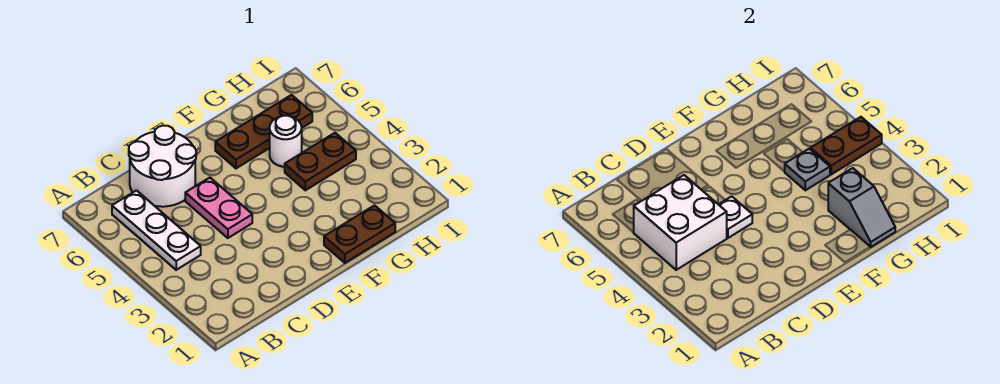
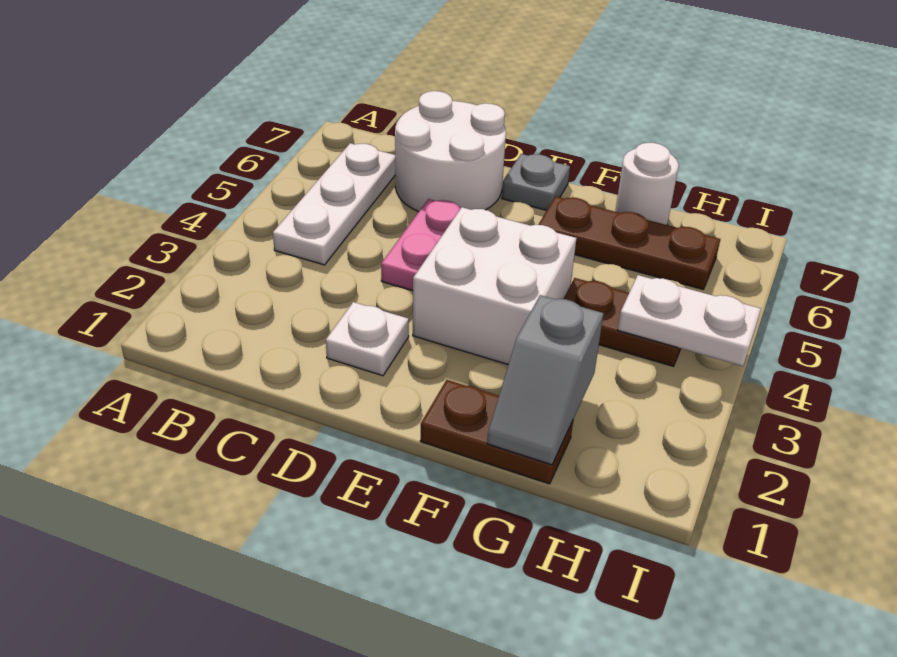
white 2x2 brick [633,175,727,270] -> white 2x2 brick moved to [413,207,576,365]
white 1x1 plate [718,196,752,238] -> white 1x1 plate moved to [326,302,409,376]
grey 1x1 plate [784,149,830,190] -> grey 1x1 plate moved to [502,154,570,210]
white 1x1 round brick [270,116,302,167] -> white 1x1 round brick moved to [615,143,679,225]
brown 1x2 plate [811,117,882,174] -> white 1x2 plate [618,275,761,366]

